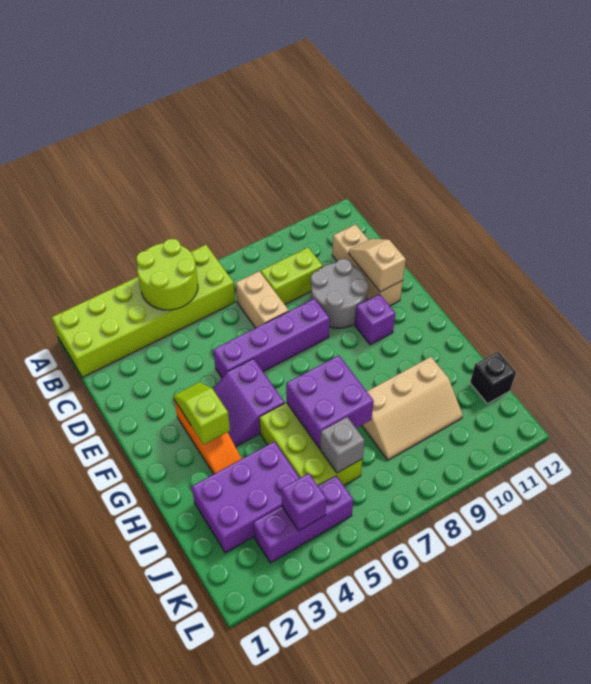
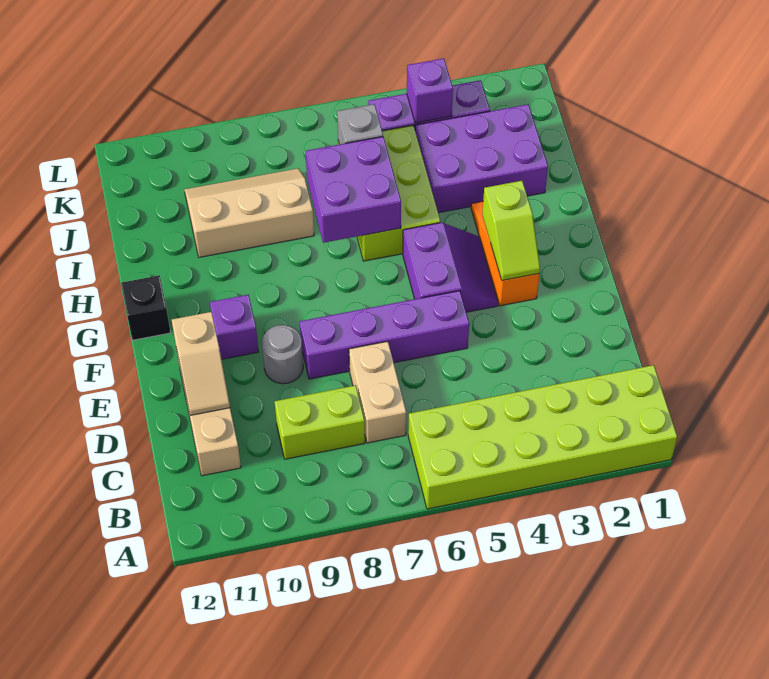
lime 2x2 round brick [136,239,198,310] -> none
grey 2x2 round brick [311,259,369,328] -> grey 1x1 round brick [262,325,303,384]
black 1x1 brick [470,352,516,404] -> black 1x1 brick moved to [121,275,171,340]

